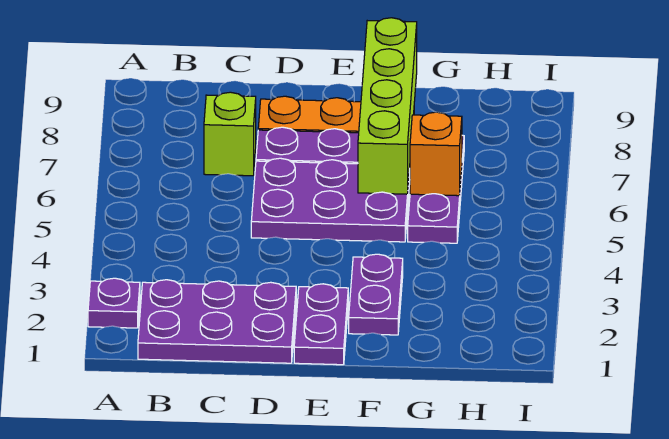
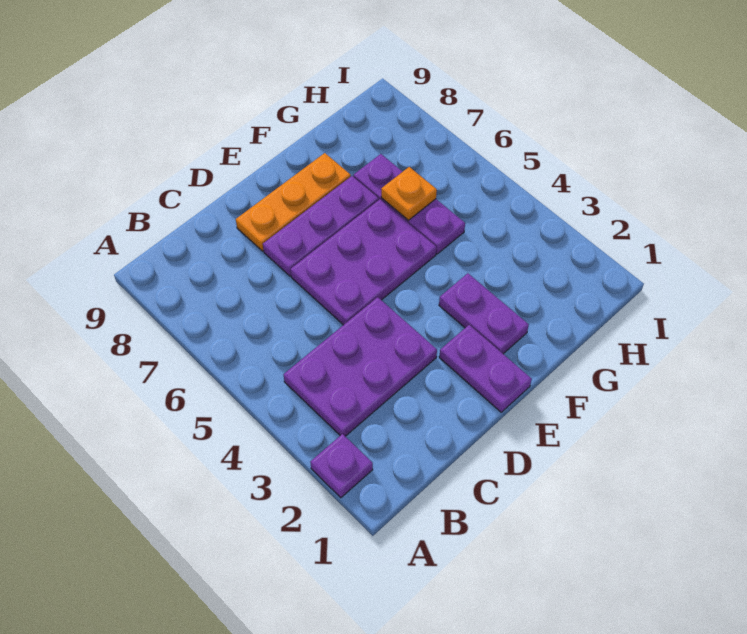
purple 2x3 plate [138,280,296,363] -> purple 2x3 plate moved to [284,297,437,436]
lime 1x1 brick [204,92,256,176] -> none
lime 1x4 brick [358,18,417,194] -> none
orange 1x1 brick [410,112,462,196] -> orange 1x1 plate [381,167,437,220]

